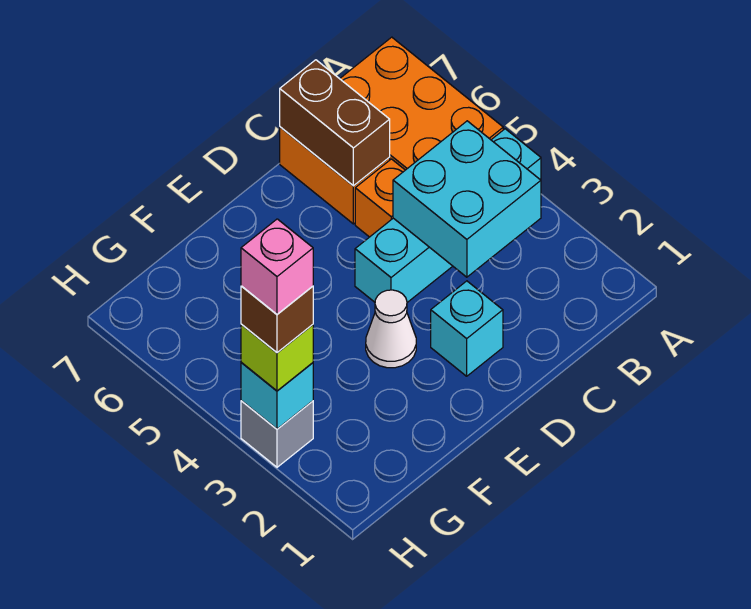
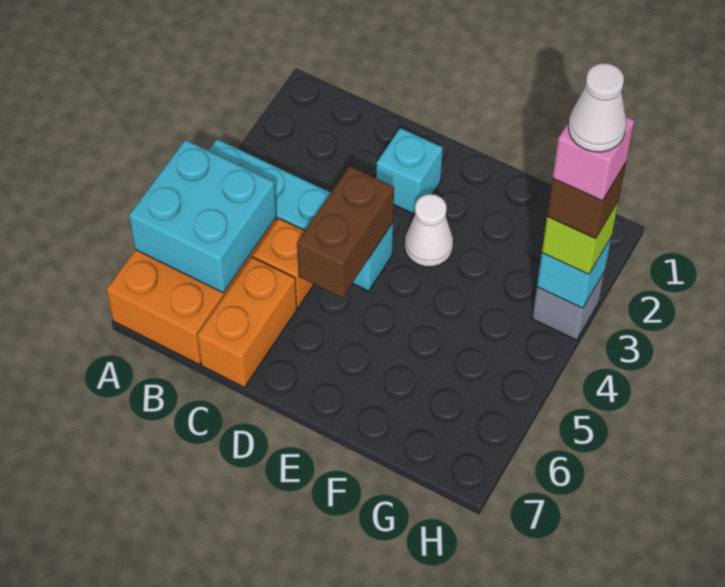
cyan 2x2 brick [393,121,541,277] -> cyan 2x2 brick moved to [129,140,276,293]
brown 1x2 brick [280,60,390,186] -> brown 1x2 brick moved to [297,166,394,298]
none -> white 1x1 cone [568,63,626,152]

